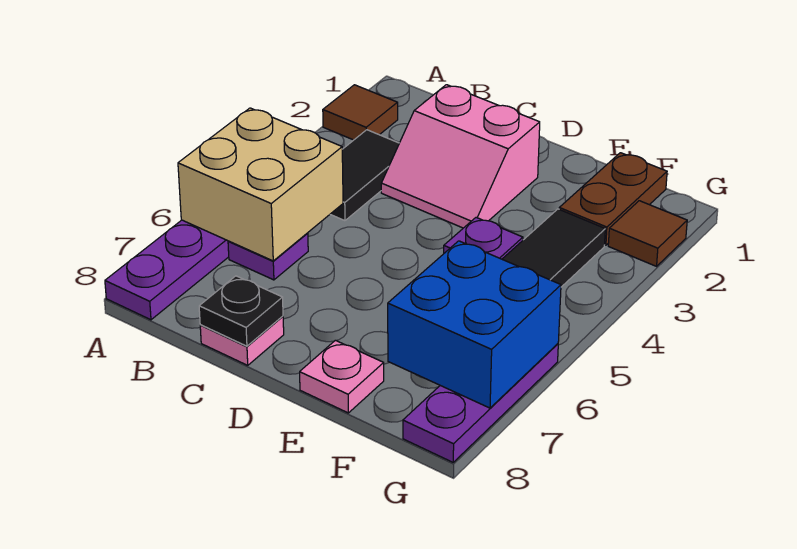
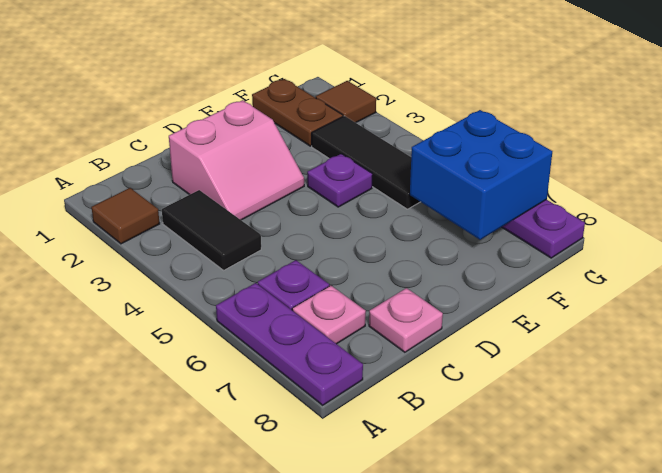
tan 2x2 brick [178,108,343,261] -> none
black 1x1 plate [199,276,283,346] -> none
pink 1x1 plate [300,340,384,413] -> pink 1x1 plate moved to [292,285,366,344]

